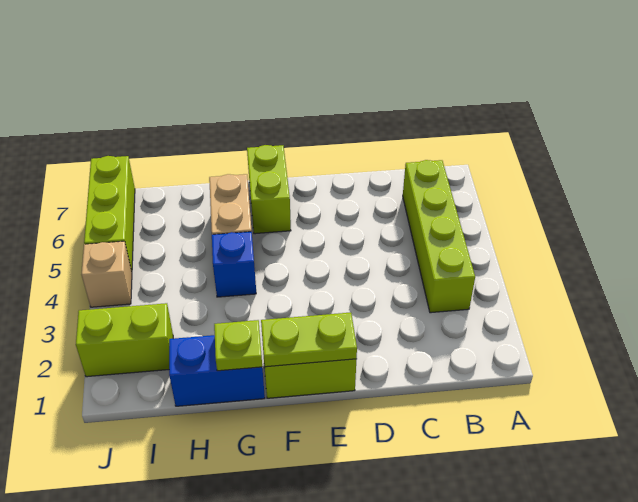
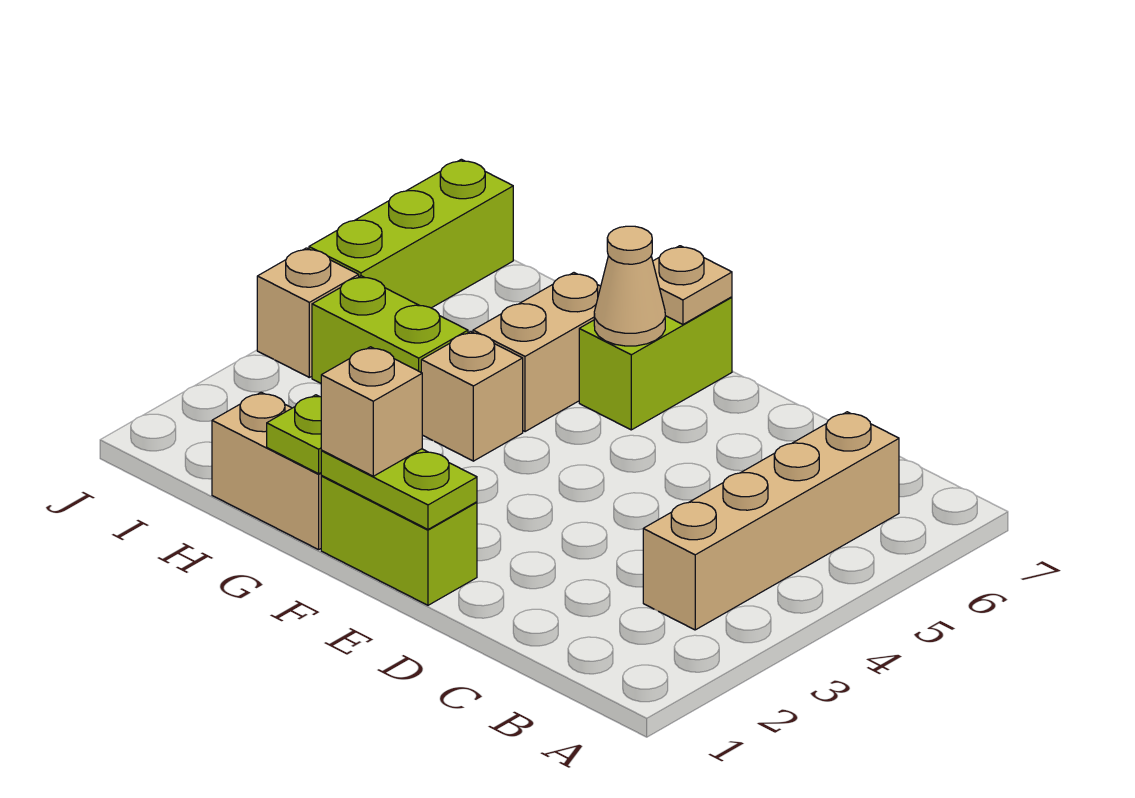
lime 1x4 brick [403,160,475,313] -> tan 1x4 brick [643,412,899,630]
none -> tan 1x1 brick [321,347,422,476]
none -> tan 1x1 cone [594,226,665,346]
none -> tan 1x1 plate [653,246,732,324]
blue 1x2 brick [169,335,265,406] -> tan 1x2 brick [212,392,322,550]
blue 1x1 brick [212,232,256,297] -> tan 1x1 brick [421,332,523,461]
lime 1x2 brick [76,303,173,377] -> lime 1x2 brick moved to [312,276,468,383]

